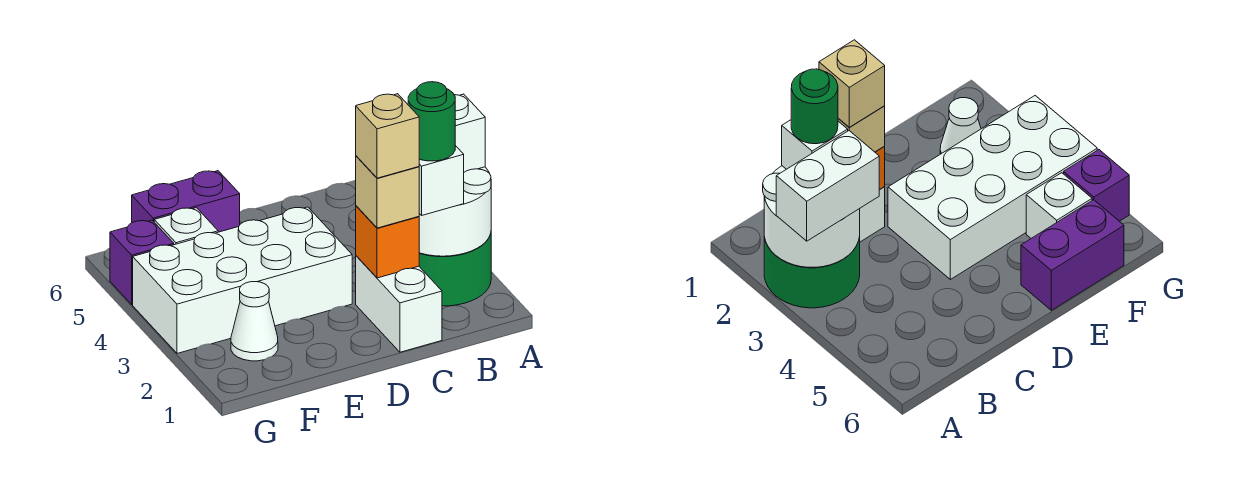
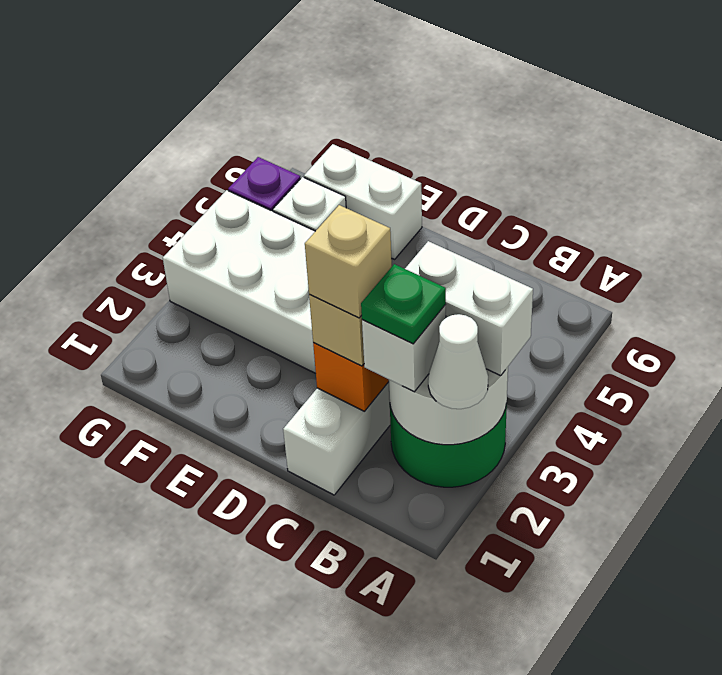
green 1x1 round brick [408,82,455,161] -> green 1x1 plate [361,264,446,344]
purple 1x2 brick [132,171,240,232] -> white 1x2 brick [304,144,422,259]
white 1x1 cone [231,282,278,361] -> white 1x1 cone moved to [428,314,488,409]

